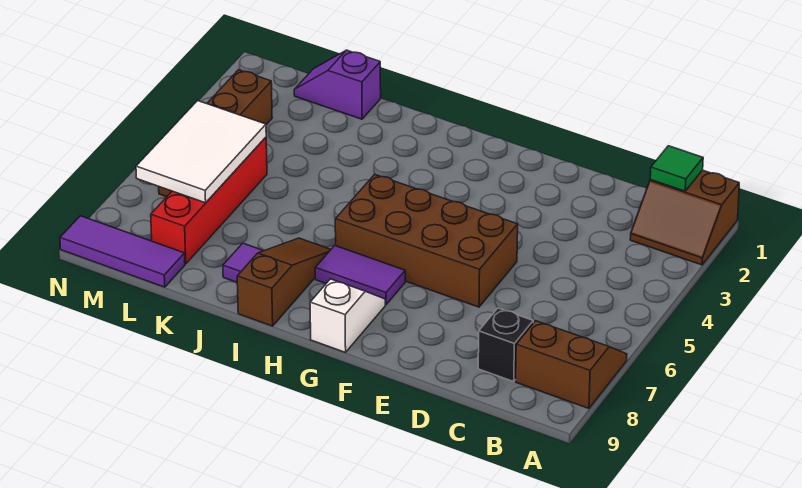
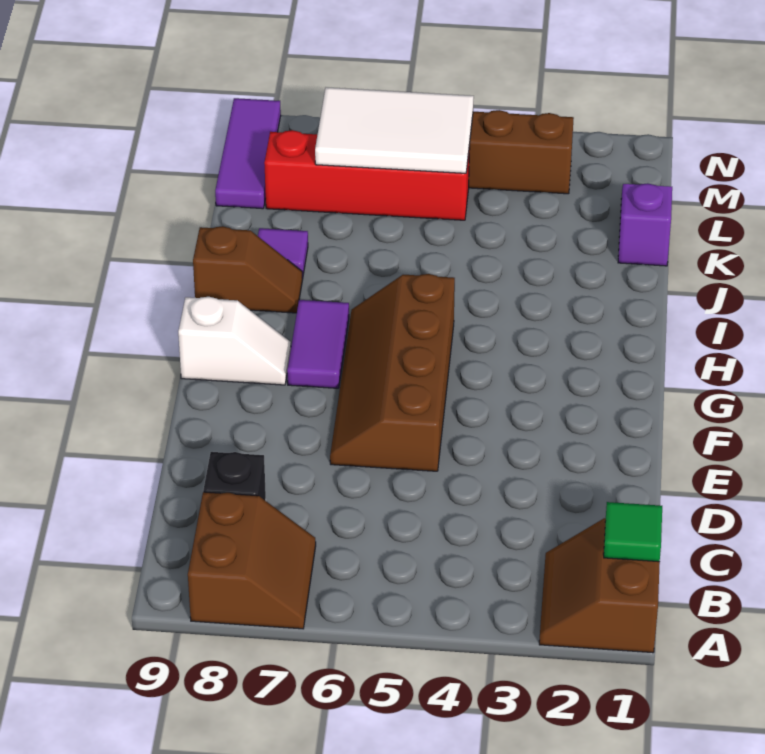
brown 2x4 brick [335,174,518,307] -> brown 2x4 slope [330,274,455,471]
brown 1x3 slope [237,238,331,326] -> brown 1x2 slope [193,226,303,313]

